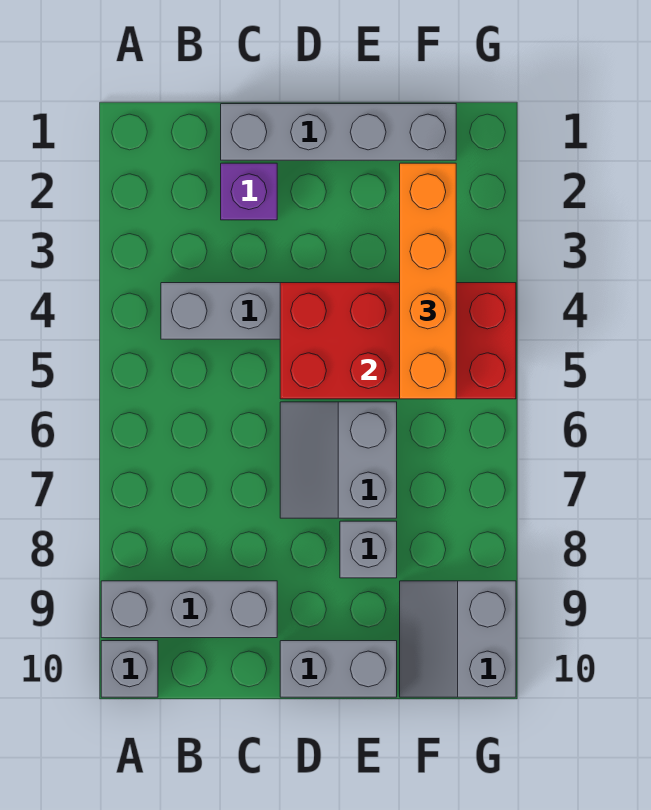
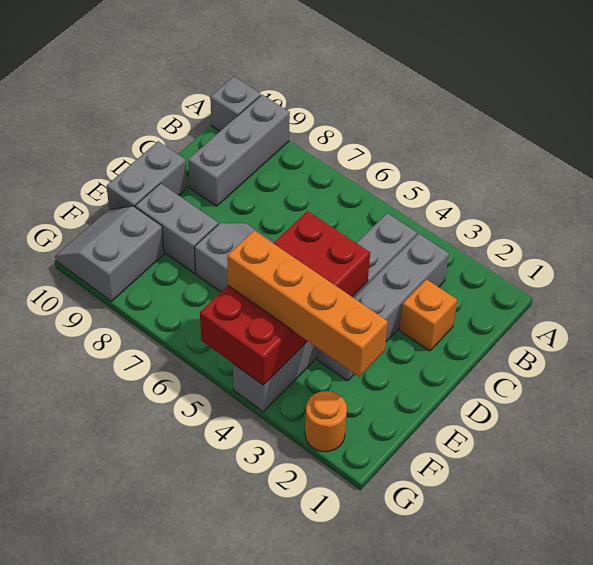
grey 1x4 brick [221,104,456,160] -> grey 1x4 brick moved to [318,234,449,381]
purple 1x1 brick [221,163,277,220] -> orange 1x1 brick [400,279,457,351]
grey 1x1 brick [340,521,397,578] -> grey 1x2 brick [135,183,218,273]
grey 2x2 slope [400,581,516,697] -> grey 2x2 slope turned to [55,206,164,301]
none -> orange 1x1 round brick [305,391,347,452]

